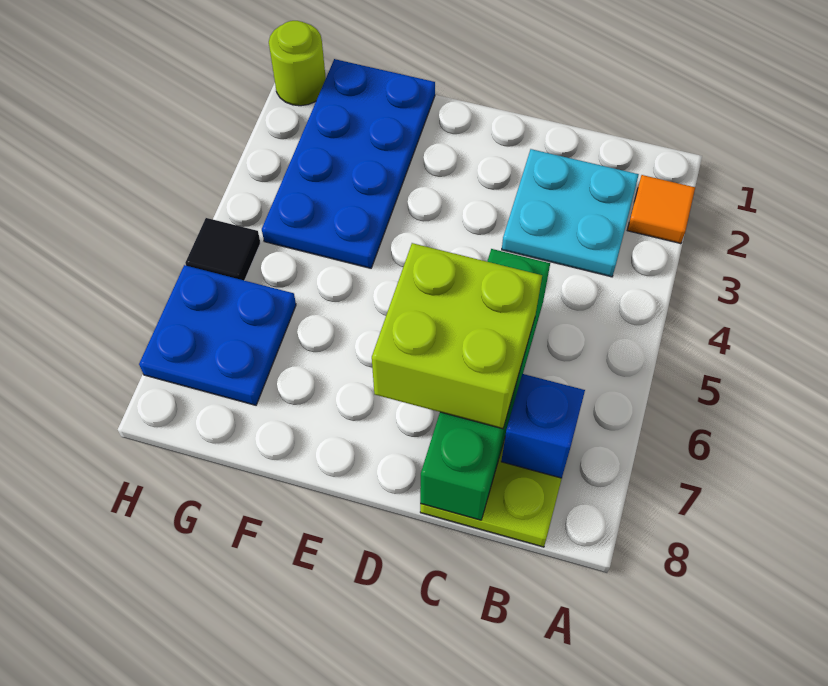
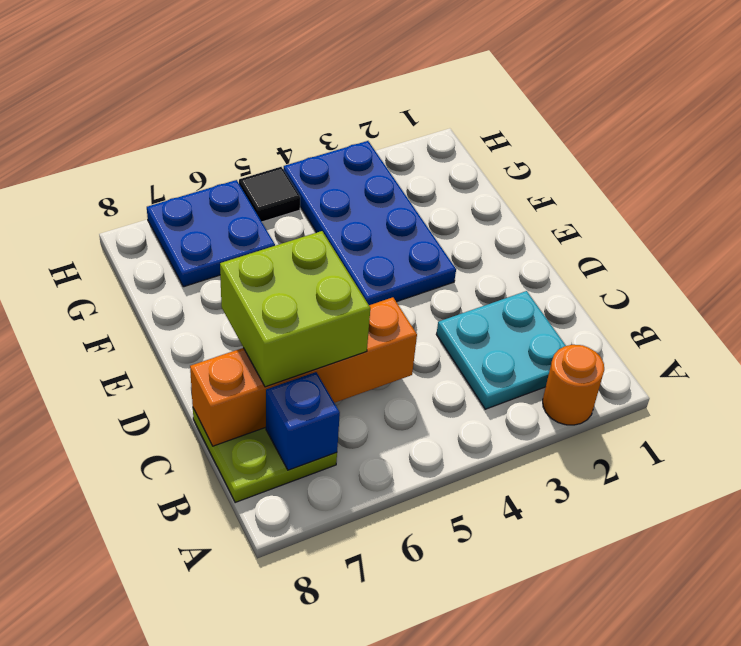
orange 1x1 tile [627,175,695,244] -> orange 1x1 round brick [543,345,604,425]
green 1x4 brick [420,249,550,520] -> orange 1x4 brick [190,297,417,446]
blue 2x4 plate [262,59,435,268] -> blue 2x4 plate turned to [283,141,456,305]
lime 1x1 round brick [269,21,326,106] -> none

